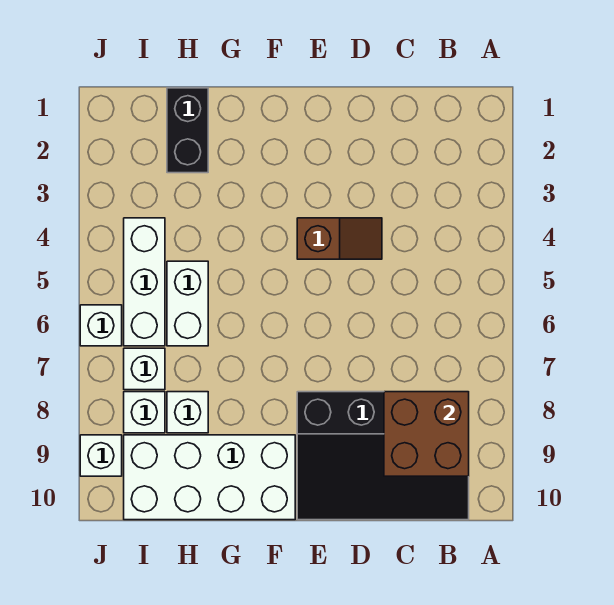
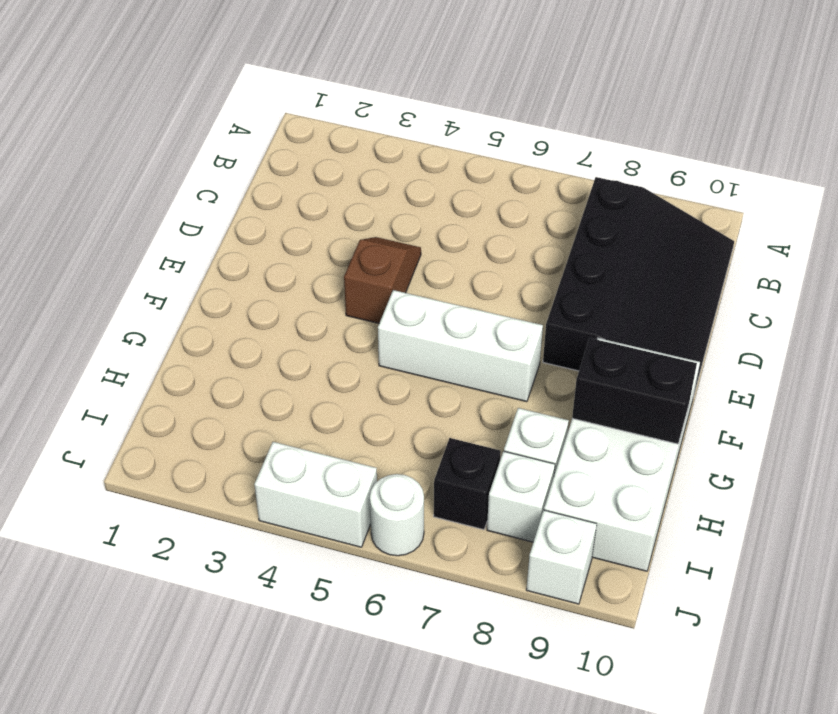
brown 2x2 brick [384,392,469,476] -> none
black 1x2 brick [167,88,208,173] -> black 1x2 brick moved to [572,338,697,444]
white 1x2 brick [167,261,208,346] -> white 1x2 brick moved to [254,442,377,547]
white 1x3 brick [124,218,165,346] -> white 1x3 brick moved to [378,290,543,402]
white 1x1 brick [124,348,165,390] -> black 1x1 brick [434,438,501,530]
white 1x1 brick [80,305,122,346] -> white 1x1 round brick [370,474,424,556]

